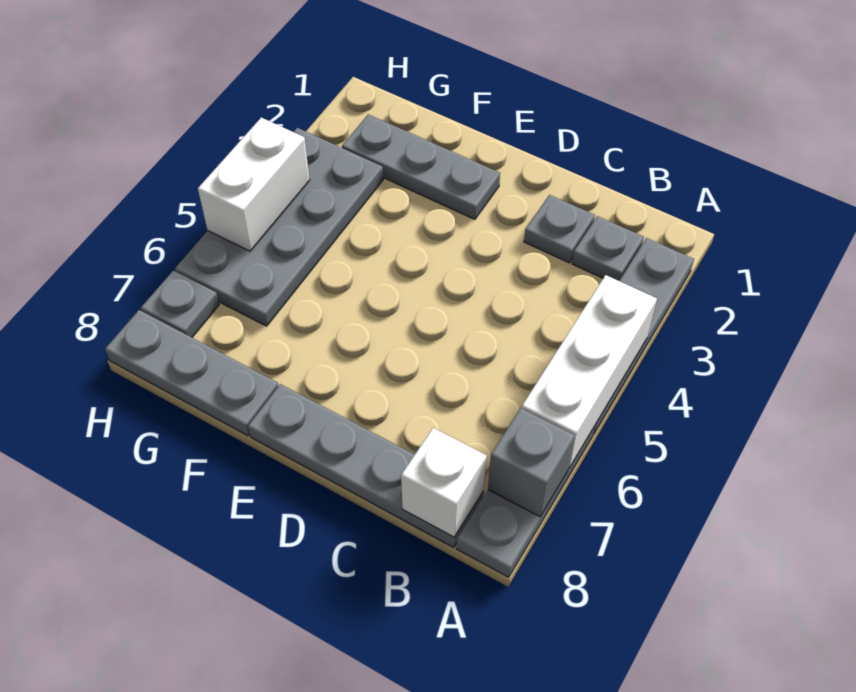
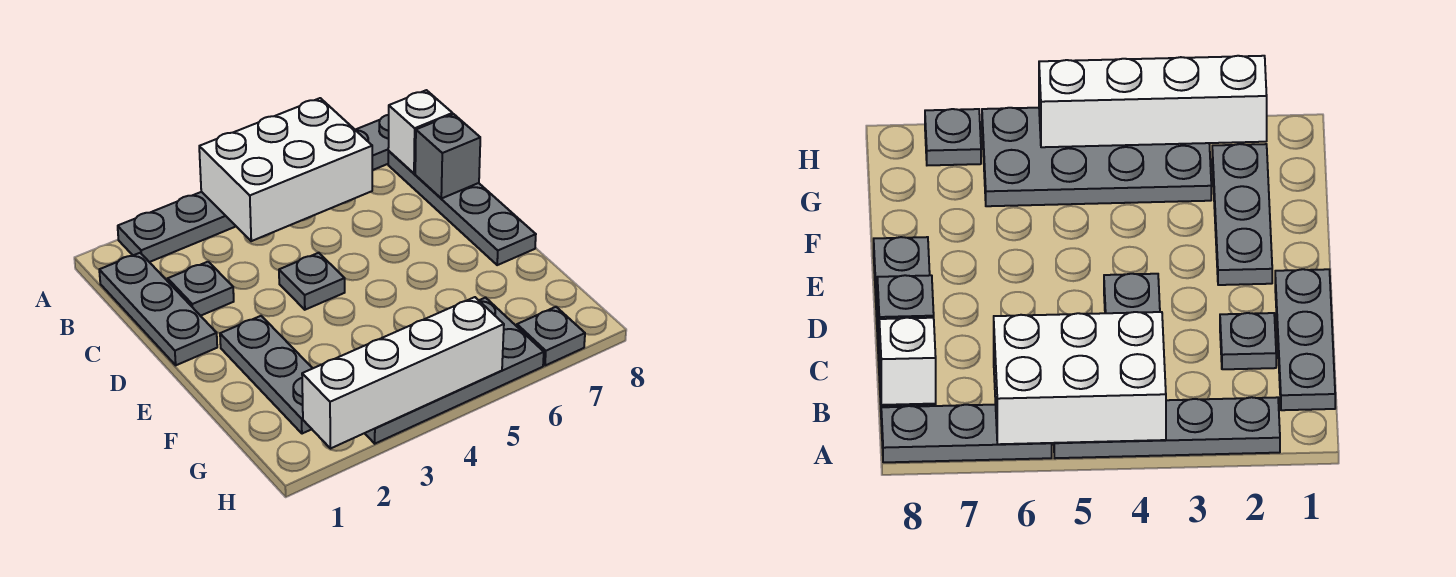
white 1x3 brick [522,275,657,468] -> white 2x3 brick [199,98,372,241]
grey 1x1 brick [488,408,575,517] -> grey 1x1 brick moved to [415,114,480,199]
grey 1x1 plate [572,216,644,281] -> grey 1x1 plate moved to [279,253,345,310]
grey 1x3 plate [105,310,278,436] -> grey 1x3 plate moved to [99,253,217,365]
white 1x2 brick [198,118,310,251] -> white 1x4 brick [302,297,504,449]

